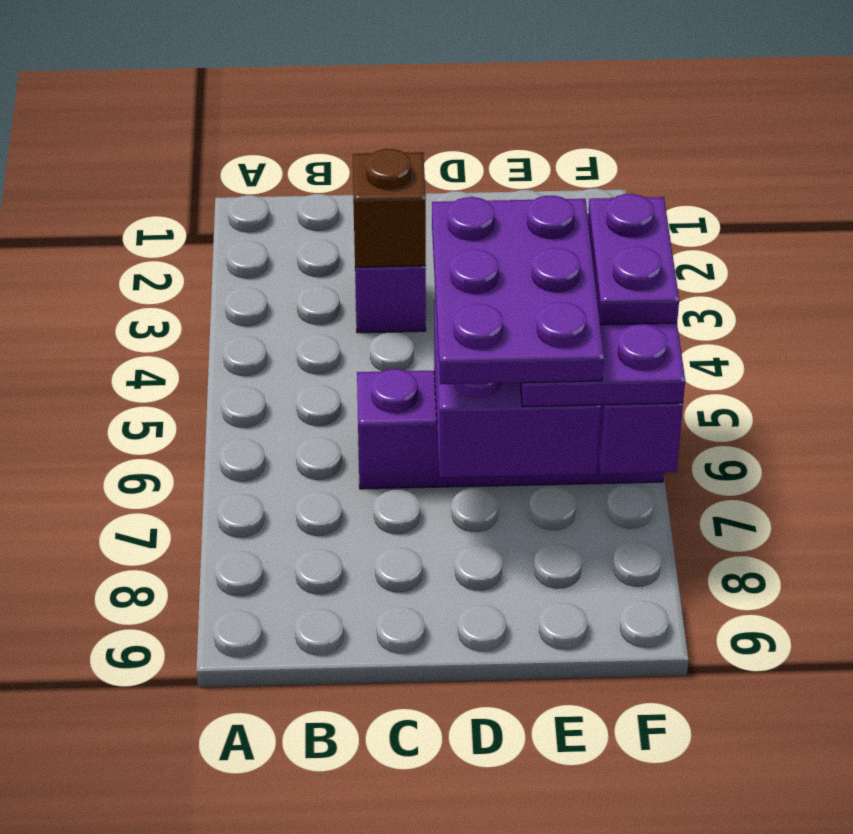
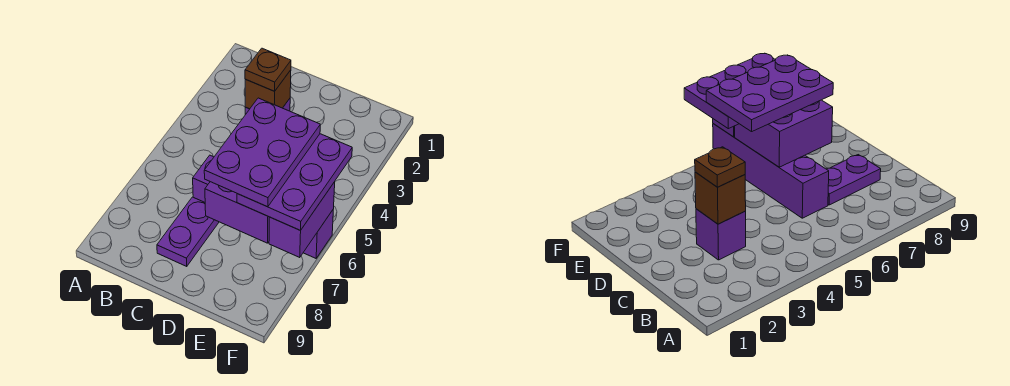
none -> brown 1x1 plate [245,48,291,91]
purple 1x2 plate [588,194,679,325] -> purple 1x2 plate moved to [157,197,219,266]

